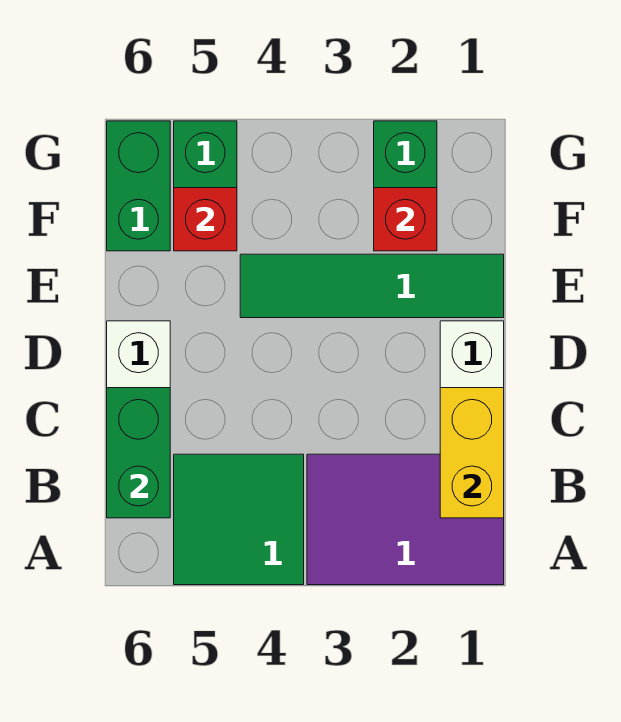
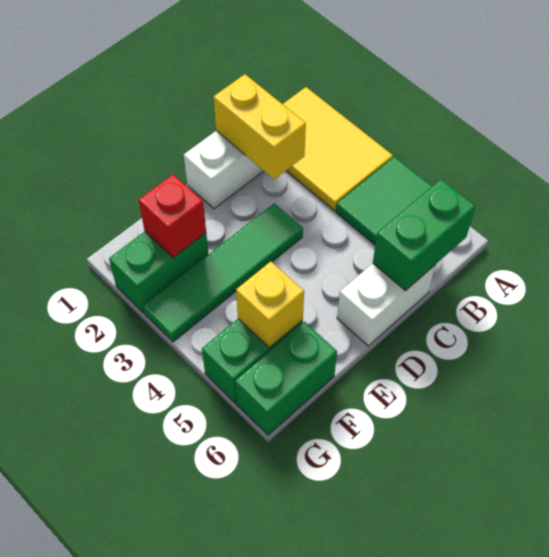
purple 2x3 tile [307,454,504,585] -> yellow 2x3 tile [283,87,393,211]
yellow 1x2 brick [440,388,504,518] -> yellow 1x2 brick turned to [214,74,306,179]
green 1x4 tile [240,254,504,318] -> green 1x4 tile turned to [143,203,303,342]
red 1x1 brick [174,188,237,251] -> yellow 1x1 brick [236,262,304,348]

